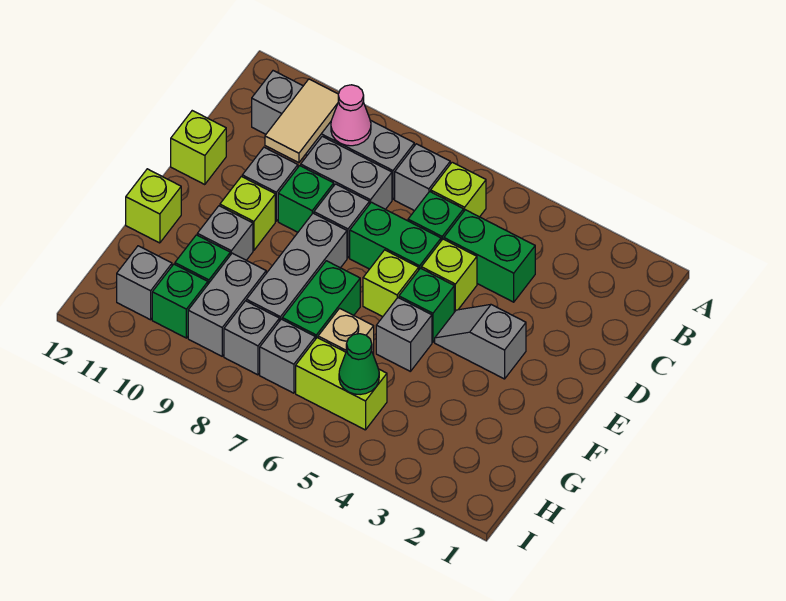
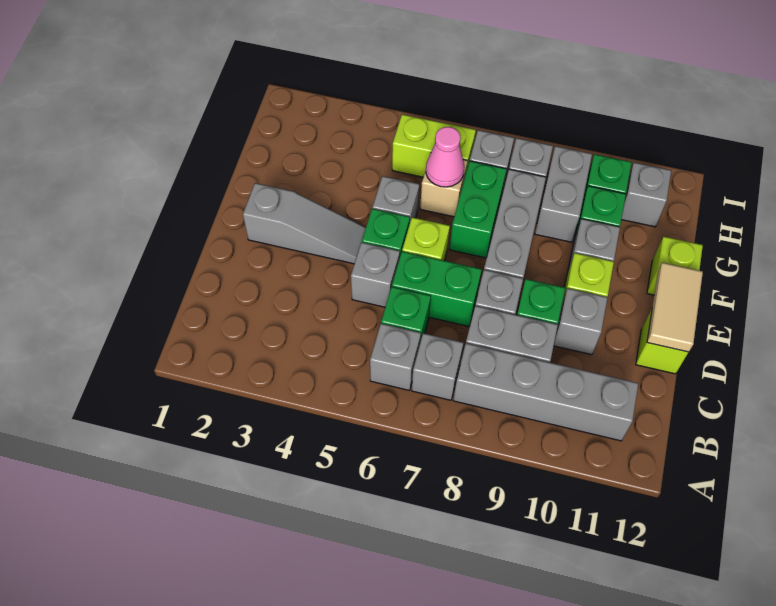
lime 1x1 brick [431,162,486,217] -> grey 1x1 brick [370,324,421,390]
pink 1x1 cone [331,85,371,146] -> pink 1x1 cone moved to [426,127,464,187]
tan 1x2 tile [265,79,339,163] -> tan 1x2 tile moved to [647,263,703,352]
green 1x2 brick [444,210,535,302] -> none
lime 1x1 brick [421,239,477,312] -> grey 1x1 brick [351,242,400,307]
grey 1x2 slope [435,304,526,379] -> grey 1x3 slope [243,183,366,264]
green 1x1 cone [339,334,379,395] -> none

